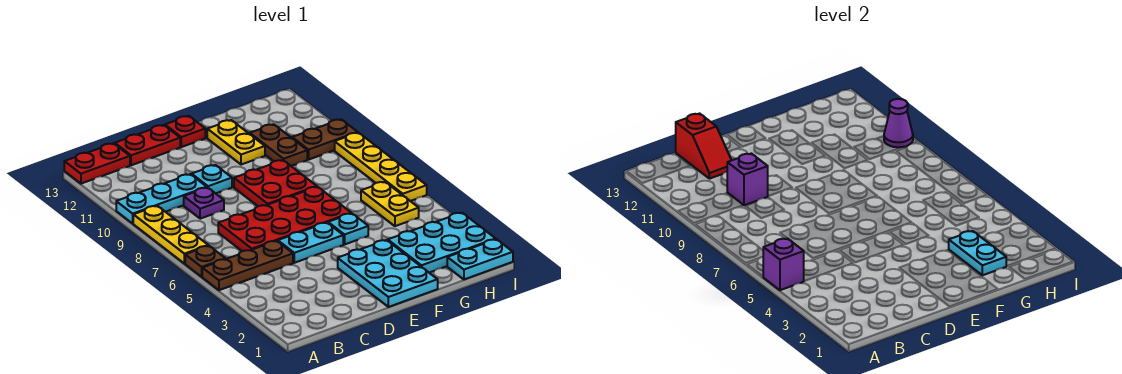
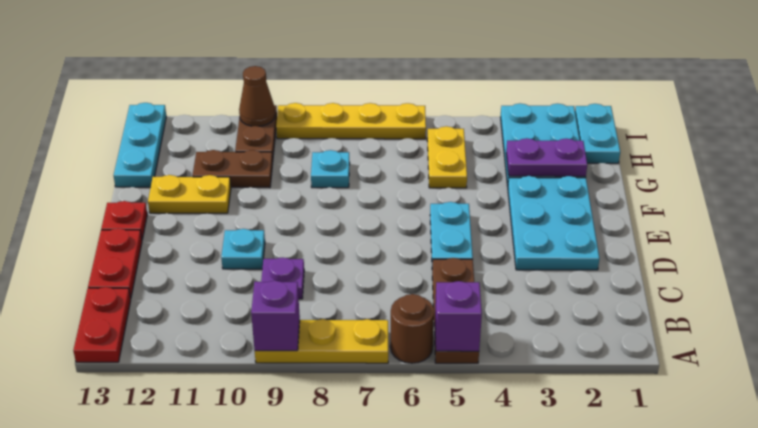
brown 1x1 plate [185,246,226,277] -> brown 1x1 round brick [390,294,434,363]
cyan 1x3 plate [116,174,207,223] -> cyan 1x3 plate moved to [114,103,166,187]
red 2x4 plate [218,187,351,251] -> none
purple 1x1 brick [727,153,768,205] -> purple 1x1 brick moved to [251,281,300,351]
red 1x2 slope [676,114,732,179] -> none
cyan 2x3 plate [338,240,438,307] -> cyan 2x3 plate turned to [508,176,599,270]
red 2x2 plate [234,160,317,206] -> none
cyan 1x1 plate [328,213,368,244] -> cyan 1x1 plate moved to [311,150,350,188]
cyan 1x2 plate [949,231,1006,275] -> purple 1x2 plate [506,138,587,177]
yellow 1x2 plate [361,182,419,226] -> yellow 1x2 plate turned to [427,126,467,188]
purple 1x1 cone [884,99,913,147] -> brown 1x1 cone [239,66,275,126]

